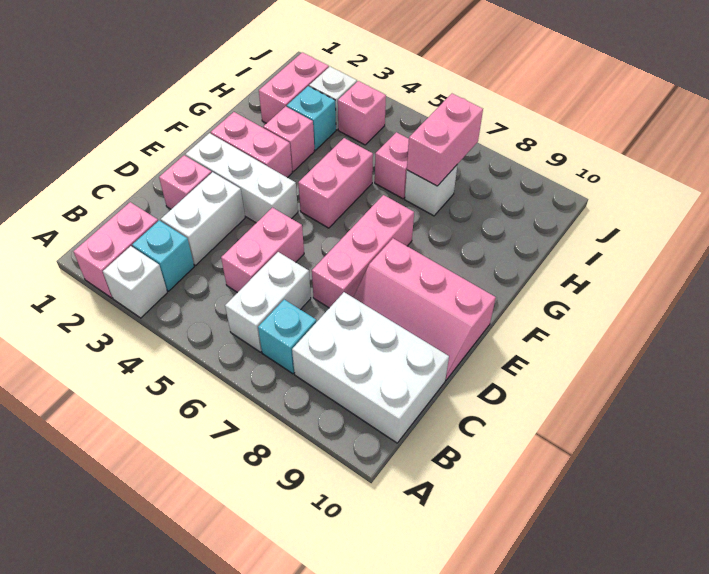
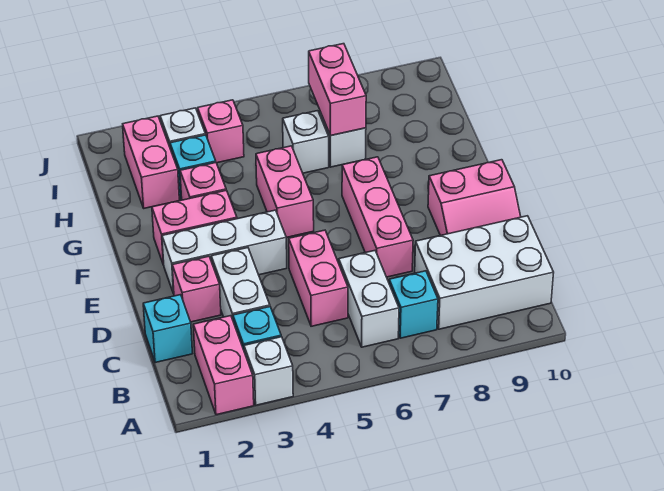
none -> cyan 1x1 brick [143,295,192,363]
pink 2x3 slope [353,238,496,380] -> pink 2x2 slope [428,160,521,236]
pink 1x1 brick [375,132,409,199] -> white 1x1 brick [283,111,329,173]

